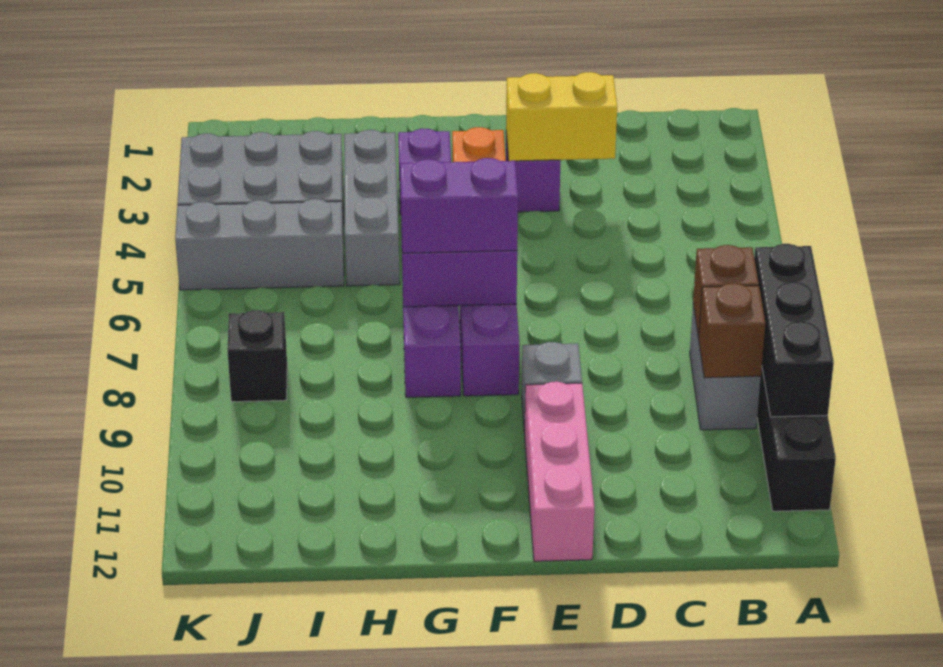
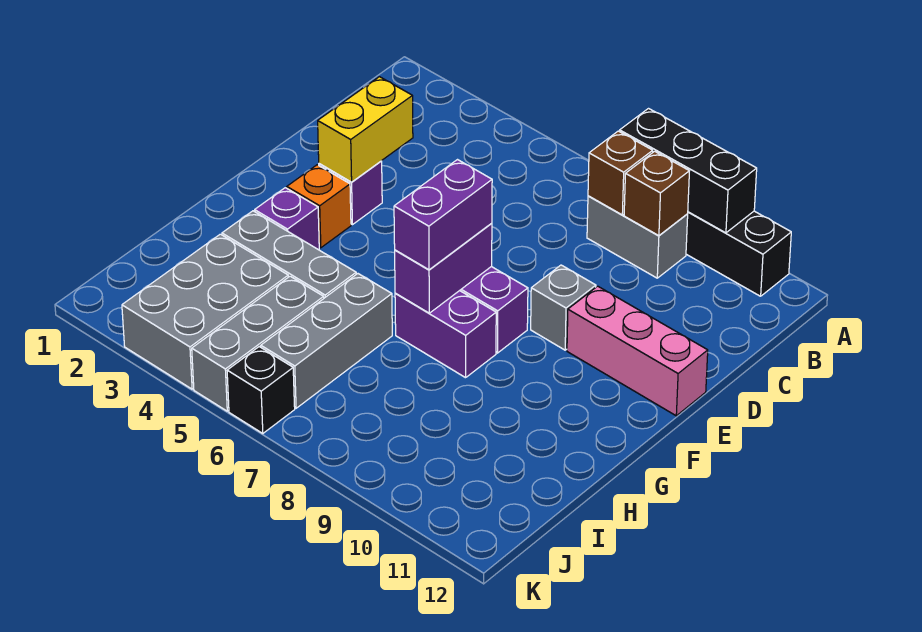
none -> grey 1x3 brick [261,274,392,408]
black 1x1 brick [227,310,287,402] -> black 1x1 brick moved to [227,347,295,434]

